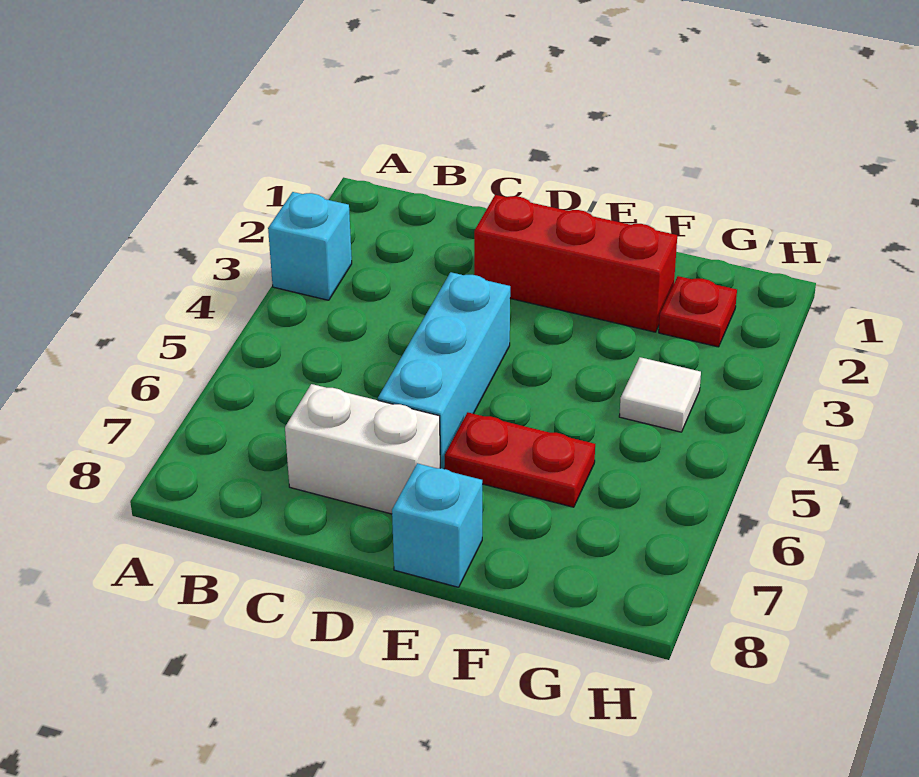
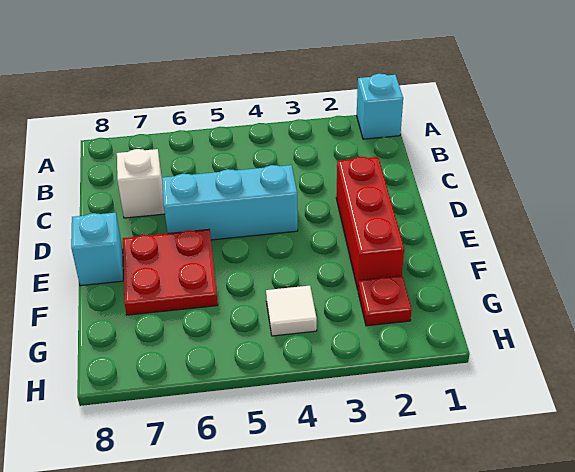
cyan 1x1 brick [268,192,352,300] -> cyan 1x1 brick moved to [357,74,403,139]
white 1x2 brick [285,384,440,514] -> white 1x1 brick [117,149,165,218]
red 1x2 plate [445,412,595,507] -> red 2x2 plate [123,229,218,315]

